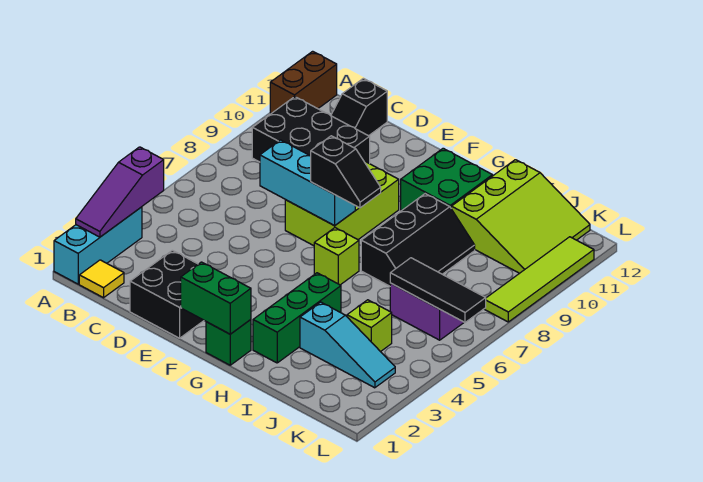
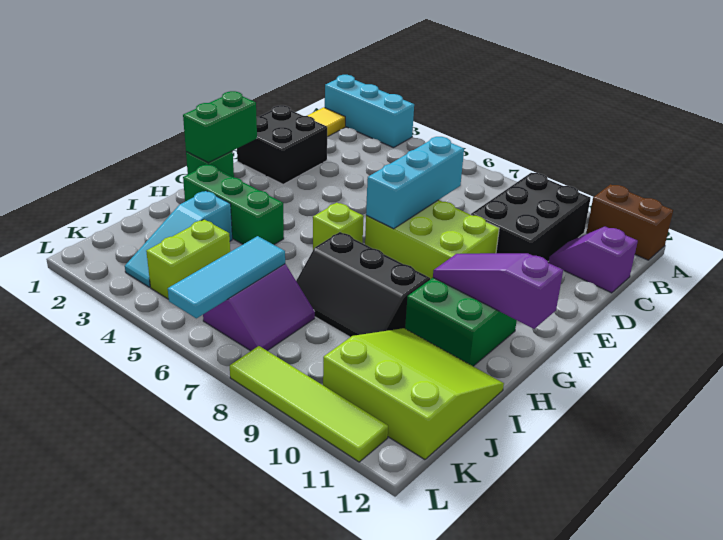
purple 1x3 slope [76,147,164,237] -> purple 1x3 slope moved to [433,253,563,329]
black 1x2 slope [331,78,387,136] -> purple 1x2 slope [549,227,638,293]
black 1x2 slope [311,136,381,208] -> none
lime 3x3 slope [451,160,590,273] -> lime 3x3 slope turned to [323,328,504,460]
lime 1x1 brick [347,300,392,352] -> lime 1x2 brick [146,219,230,299]
black 1x3 tile [390,258,486,322] -> cyan 1x3 tile [168,236,285,318]

